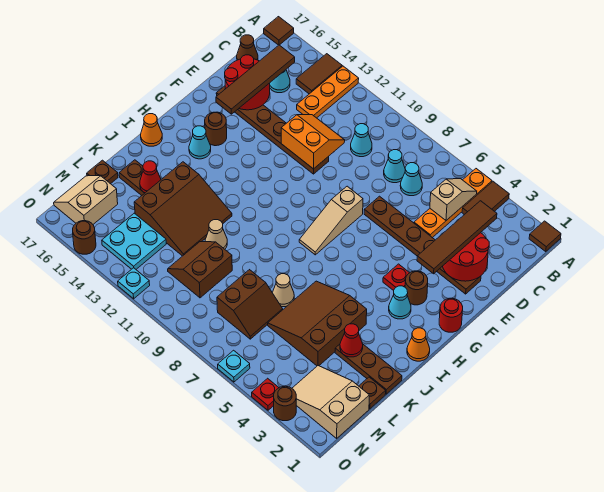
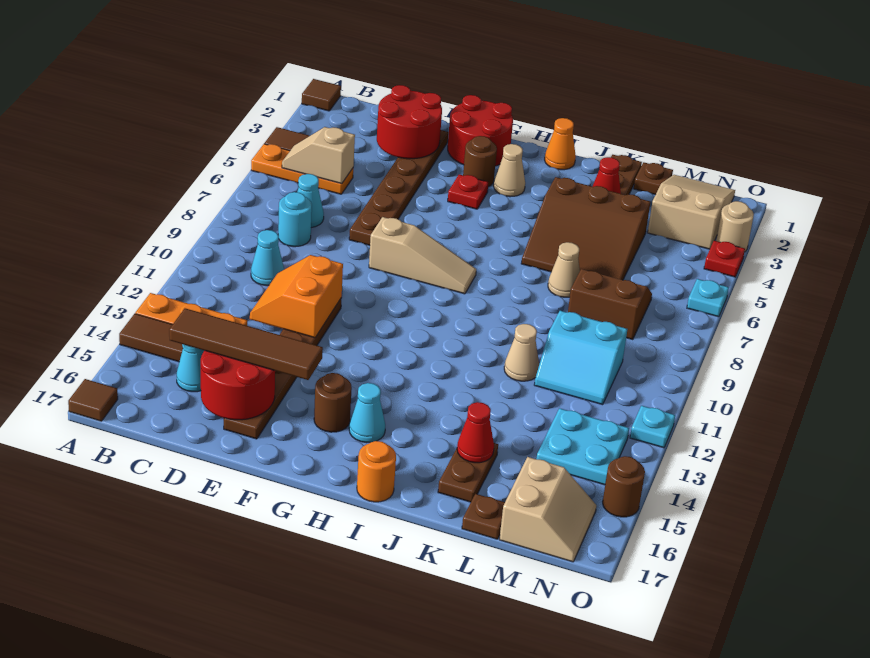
orange 1x4 plate [414,169,492,238] -> orange 1x3 plate [251,144,353,194]
brown 1x4 tile [417,201,497,274] -> none
cyan 1x1 cone [384,150,405,183] -> cyan 1x1 round brick [278,192,312,247]
brown 1x1 cone [237,35,258,60] -> none
red 1x1 round brick [439,298,463,332] -> red 2x2 round brick [448,95,513,166]
cyan 1x1 cone [389,286,411,319] -> tan 1x1 cone [494,144,525,197]
orange 1x1 cone [141,114,162,146] -> orange 1x1 round brick [357,441,396,502]
brown 3x3 slope [134,162,232,256] -> none
brown 2x2 slope [168,242,232,298] -> cyan 2x2 slope [534,311,627,405]
tan 2x3 slope [292,366,369,438] -> tan 2x3 slope turned to [648,175,735,249]
tan 2x2 slope [54,176,118,224] -> tan 2x2 slope turned to [499,457,597,562]
brown 1x1 round brick [274,386,296,421] -> tan 1x1 round brick [716,201,754,251]

